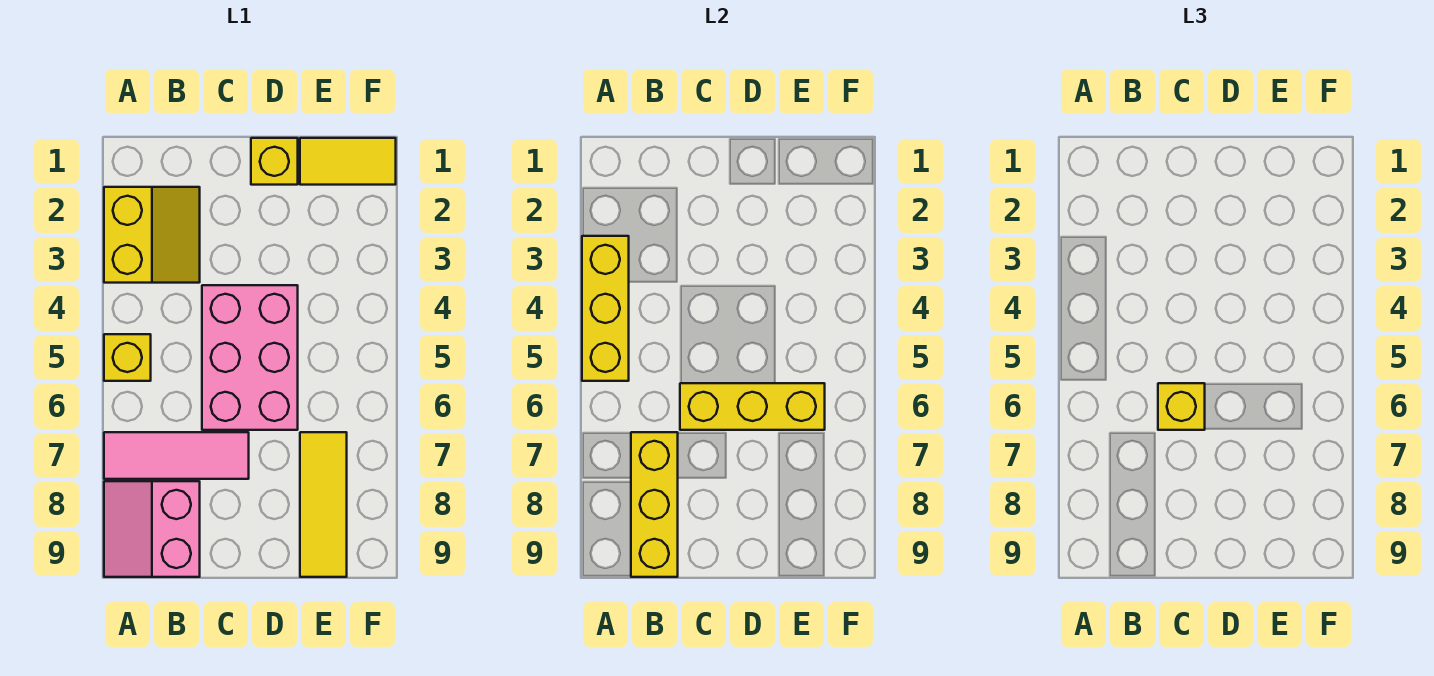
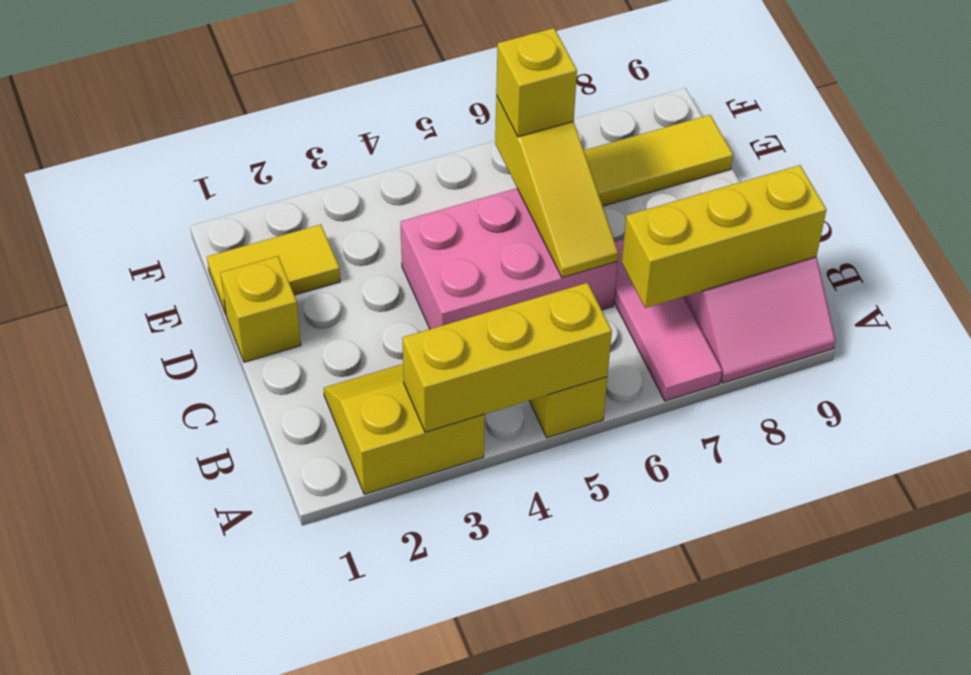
yellow 1x3 brick [680,383,825,430] -> yellow 1x3 slope [495,95,618,277]
yellow 1x1 brick [1158,383,1205,430] -> yellow 1x1 brick moved to [496,28,577,137]
yellow 1x2 tile [300,138,396,185] -> yellow 1x2 tile turned to [207,225,340,314]

